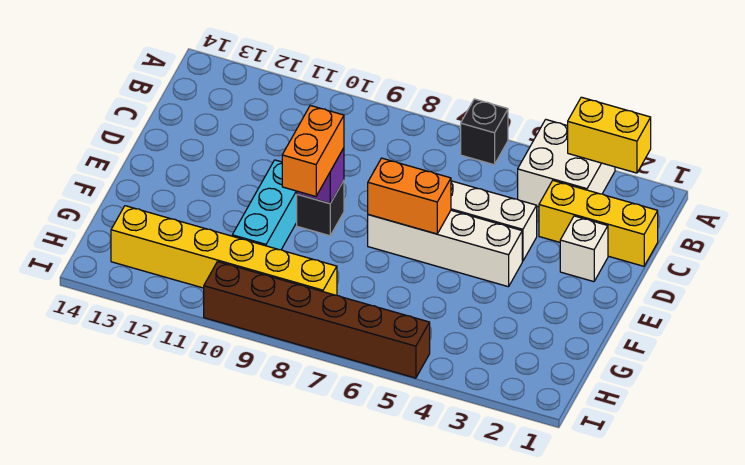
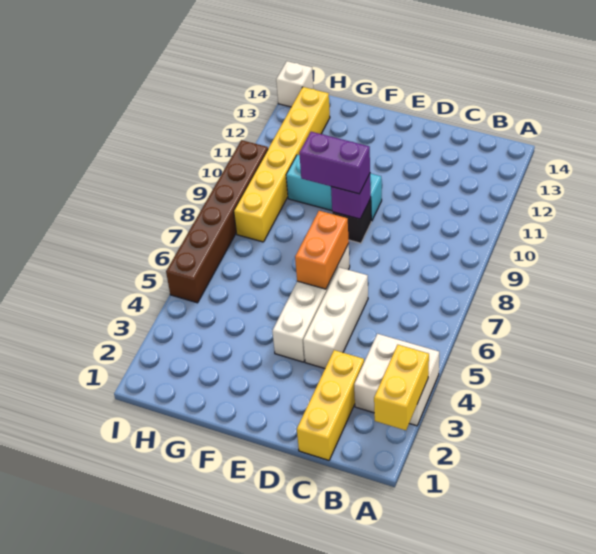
black 1x1 brick [461,99,508,165] -> none
white 1x1 brick [560,216,608,282] -> white 1x1 brick moved to [276,61,313,107]
orange 1x2 brick [282,106,344,196] -> purple 1x2 brick [299,132,370,194]

